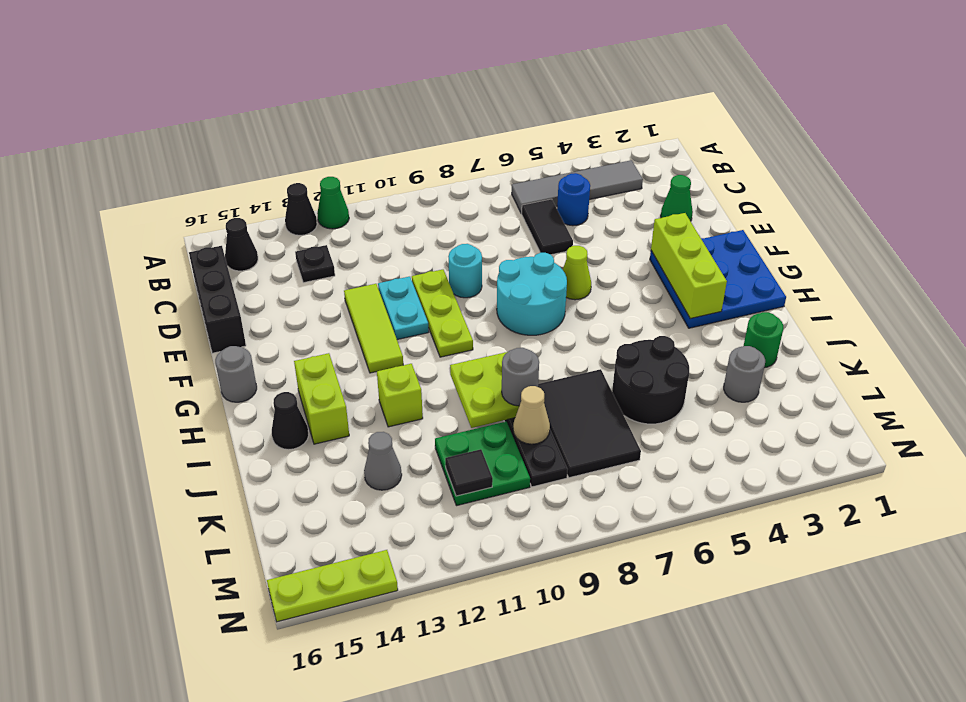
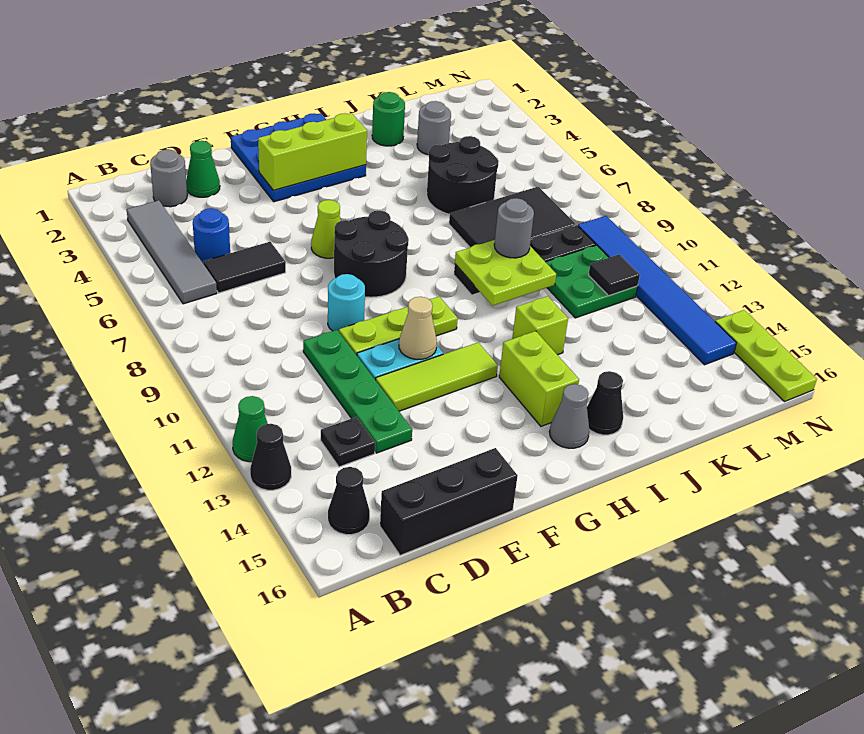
none -> green 1x4 plate [303,330,412,453]
cyan 2x2 round brick [497,253,567,335] -> black 2x2 round brick [334,210,409,297]
grey 1x1 round brick [215,346,257,402] -> grey 1x1 round brick moved to [150,149,187,207]
lime 1x2 brick [294,353,349,444] -> lime 1x2 brick turned to [499,331,579,426]
tan 1x1 cone [513,386,550,444] -> tan 1x1 cone moved to [399,297,437,359]
grey 1x1 cone [364,432,402,490] -> grey 1x1 cone moved to [549,384,590,448]
none -> blue 1x6 tile [578,216,736,365]

